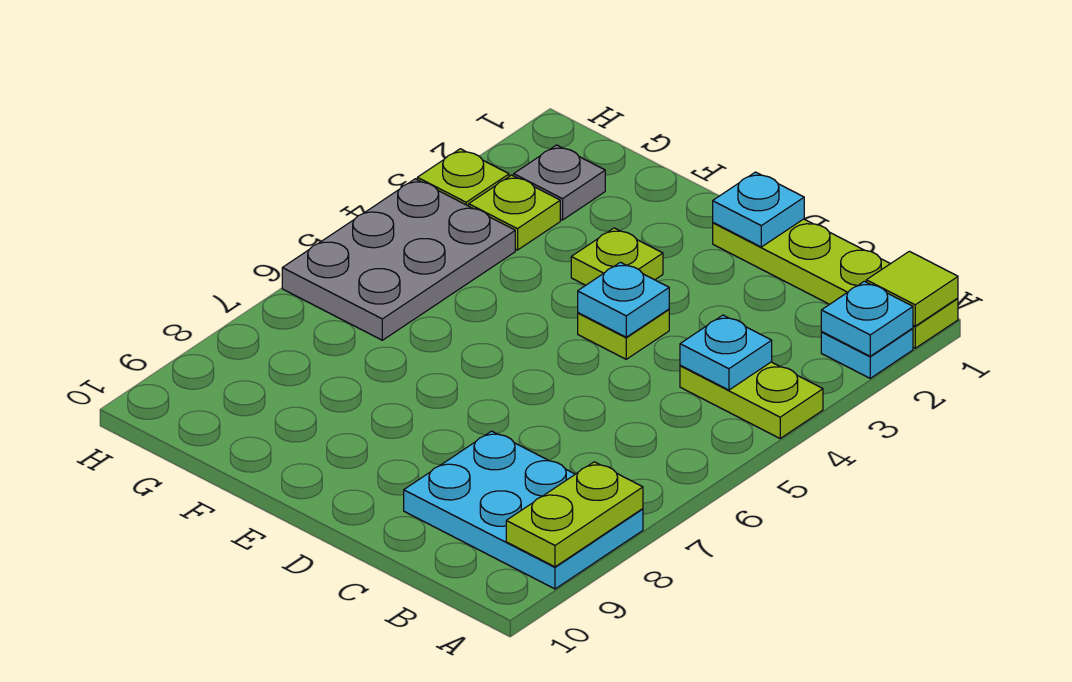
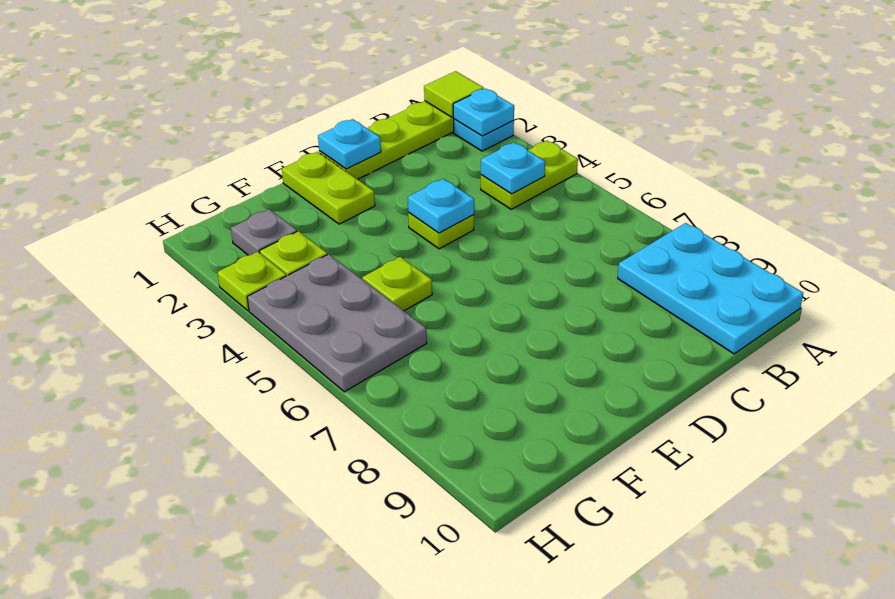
cyan 2x3 plate [404,431,643,589] -> cyan 2x3 plate turned to [618,223,803,354]
lime 1x2 plate [506,462,643,567] -> lime 1x2 plate moved to [282,152,375,224]
lime 1x1 plate [571,228,663,285] -> lime 1x1 plate moved to [362,257,432,311]

